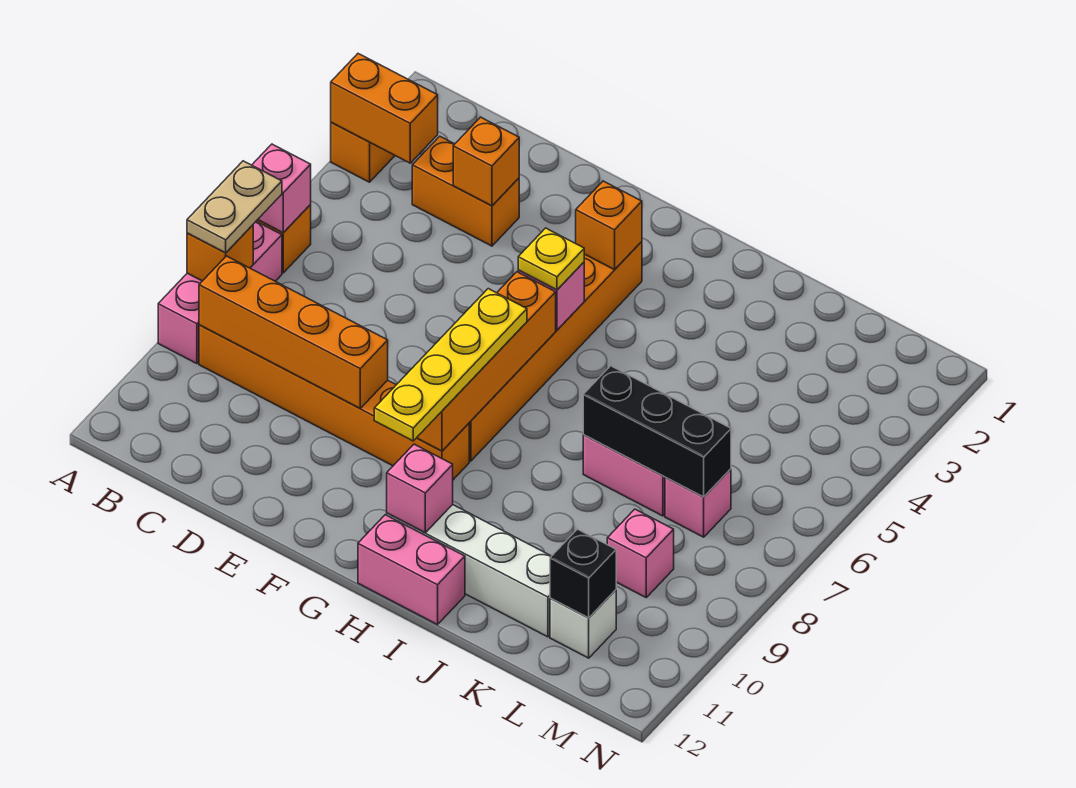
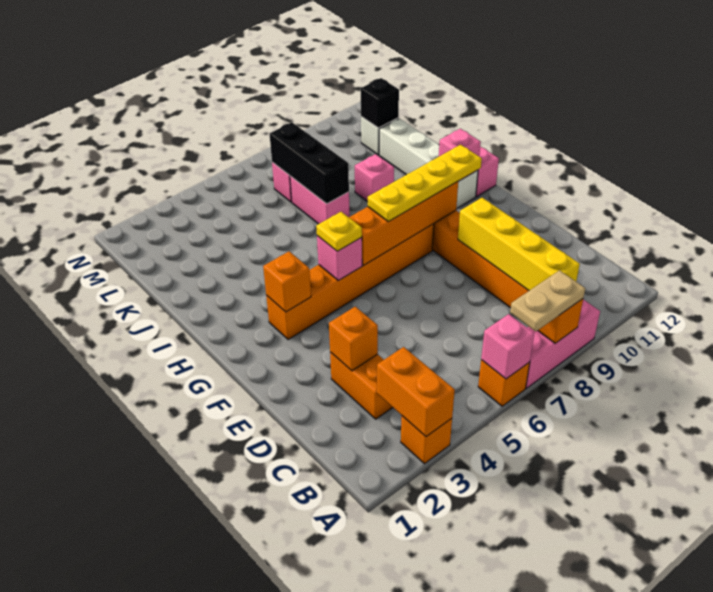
orange 1x4 brick [199,256,388,408] -> yellow 1x4 brick [458,198,580,291]
pink 1x1 brick [607,509,674,597] -> pink 1x1 brick moved to [355,154,394,202]

